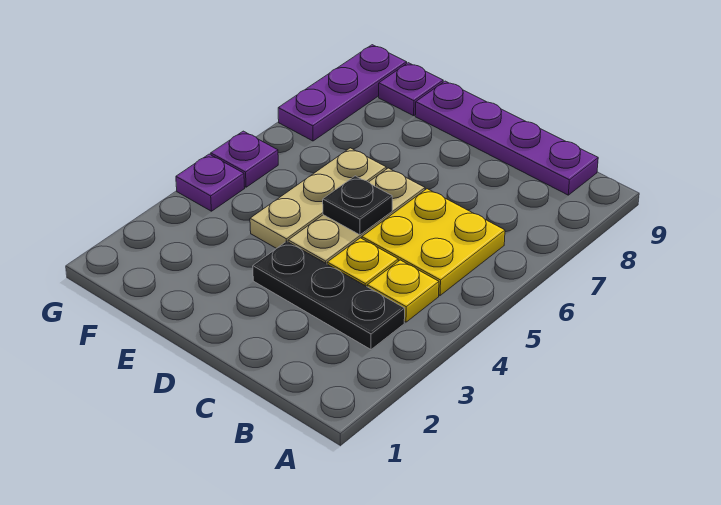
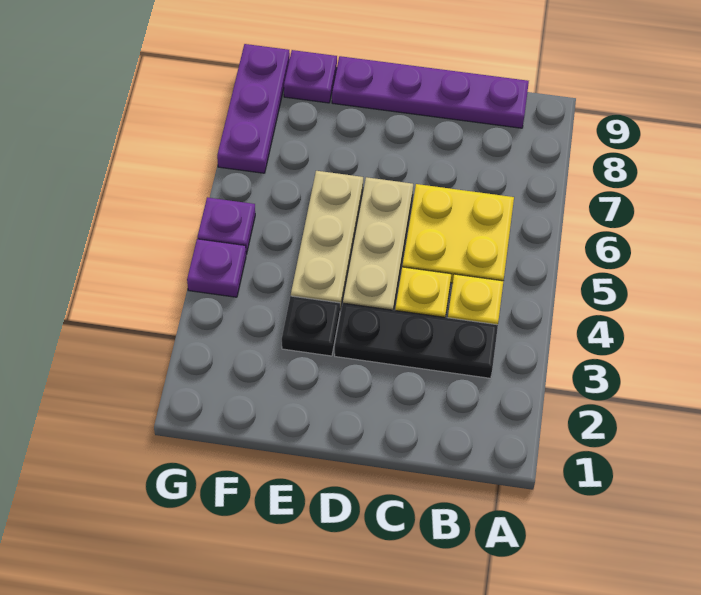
black 1x1 plate [323,176,392,235] -> black 1x1 plate moved to [282,296,340,356]

